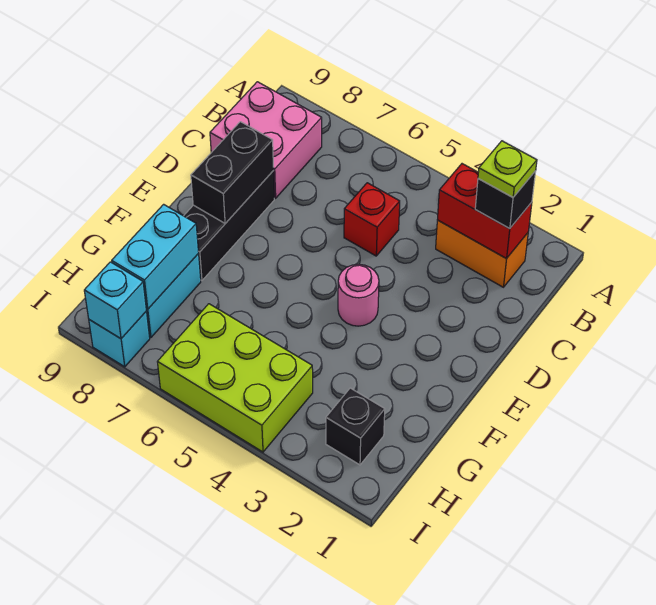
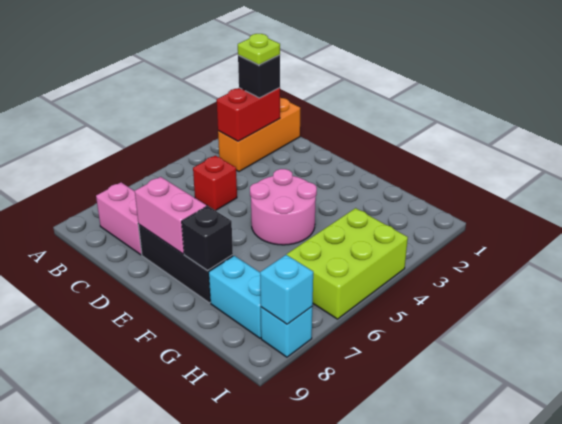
orange 1x2 brick [436,220,528,287] -> orange 1x3 brick [218,98,300,172]
pink 2x2 brick [210,82,322,198] -> pink 1x2 brick [96,183,142,255]
black 1x2 brick [191,122,274,223] -> pink 1x2 brick [135,177,207,254]
pink 1x1 round brick [338,264,379,326] -> pink 2x2 round brick [250,169,317,245]
cyan 1x2 brick [112,204,199,309] -> none
black 1x1 brick [326,388,385,465] -> black 1x1 brick moved to [182,206,233,270]

